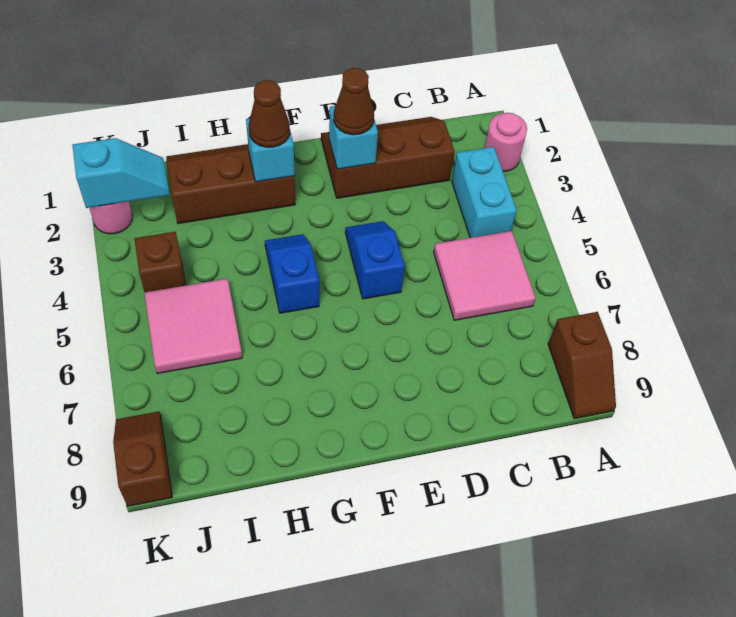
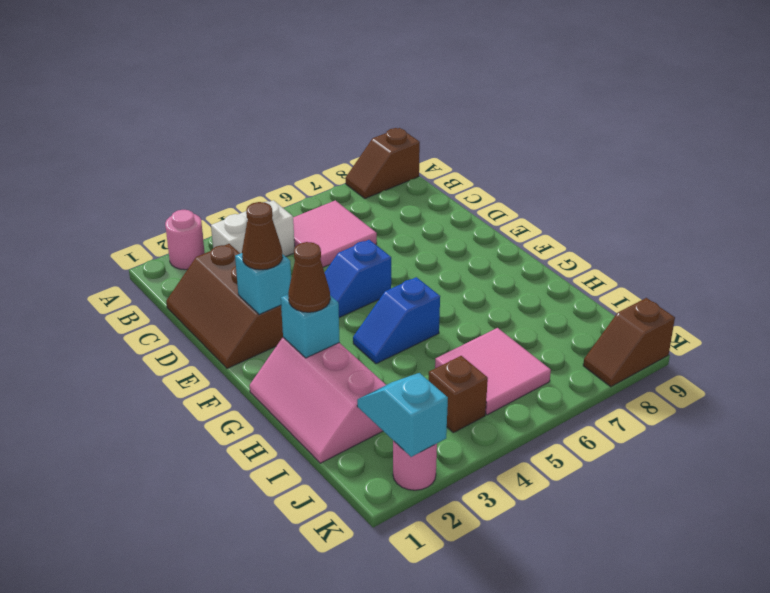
brown 1x2 slope [548,312,616,419] -> brown 1x2 slope turned to [346,128,420,198]
cyan 1x2 brick [452,147,517,238] -> white 1x2 brick [211,200,295,257]
brown 2x3 slope [166,144,295,224] -> pink 2x3 slope [250,337,386,463]

